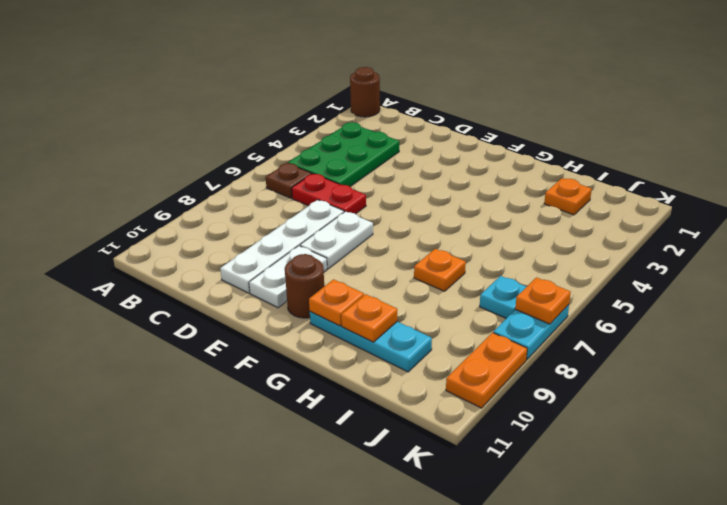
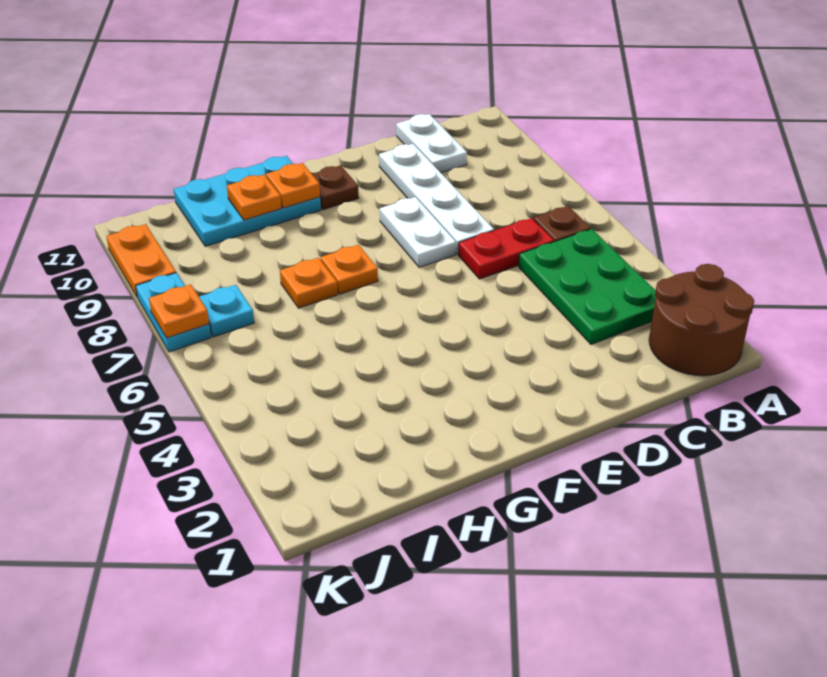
brown 1x1 round brick [350,67,380,117] -> brown 2x2 round brick [649,264,754,376]
white 1x2 plate [249,246,327,308] -> white 1x2 plate moved to [396,114,467,173]
brown 1x1 round brick [285,254,324,318] -> brown 1x1 plate [312,165,359,210]
cyan 1x3 plate [310,312,432,372] -> cyan 2x3 plate [174,156,321,246]
orange 1x1 plate [544,178,592,215] -> orange 1x1 plate moved to [321,245,378,294]

